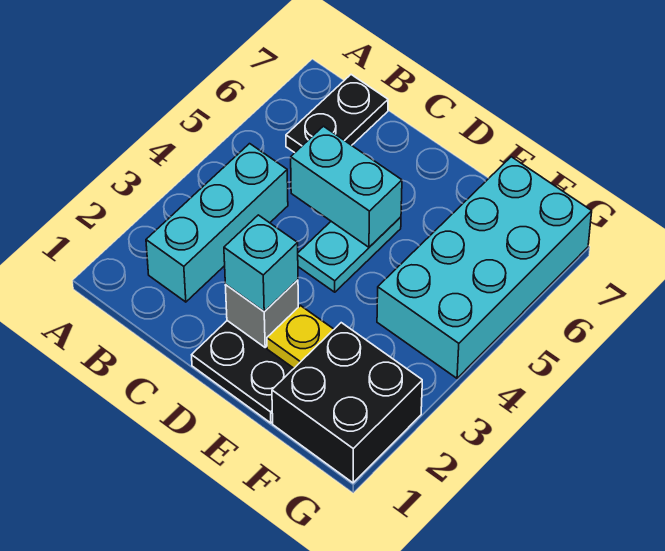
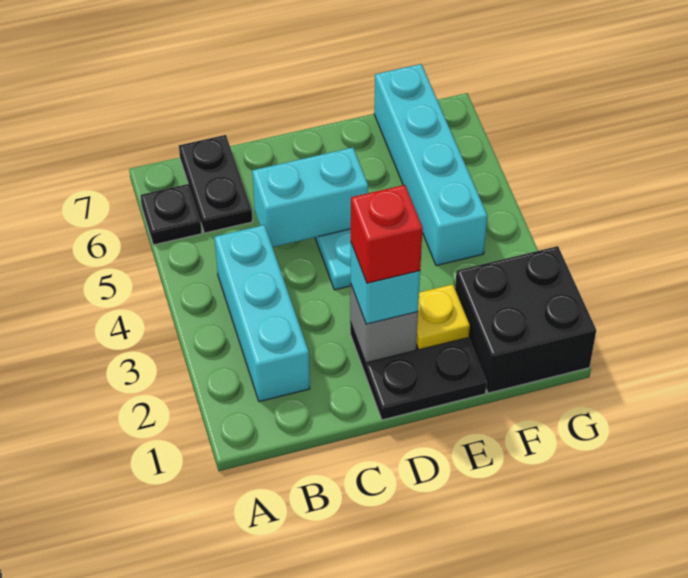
none -> black 1x1 plate [140,184,202,245]
none -> red 1x1 brick [351,185,423,283]
cyan 2x4 brick [377,157,592,378] -> cyan 1x4 brick [374,64,487,266]

